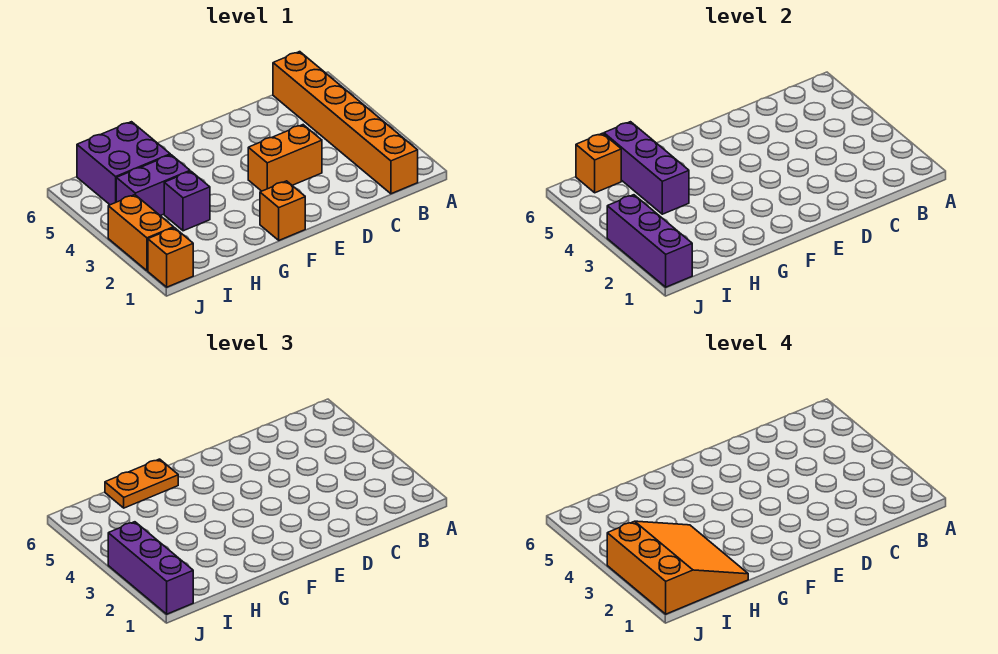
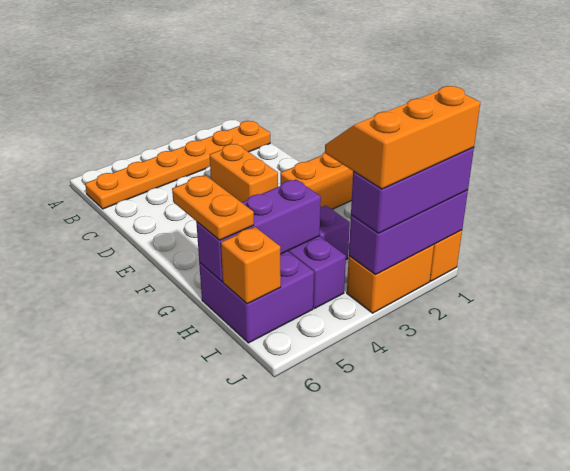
orange 1x6 brick [273,52,418,194] -> orange 1x6 plate [85,121,270,209]
orange 1x1 brick [260,181,305,240] -> orange 1x2 brick [280,152,353,209]
orange 3x3 slope [607,521,748,614] -> orange 2x3 slope [325,86,480,189]

